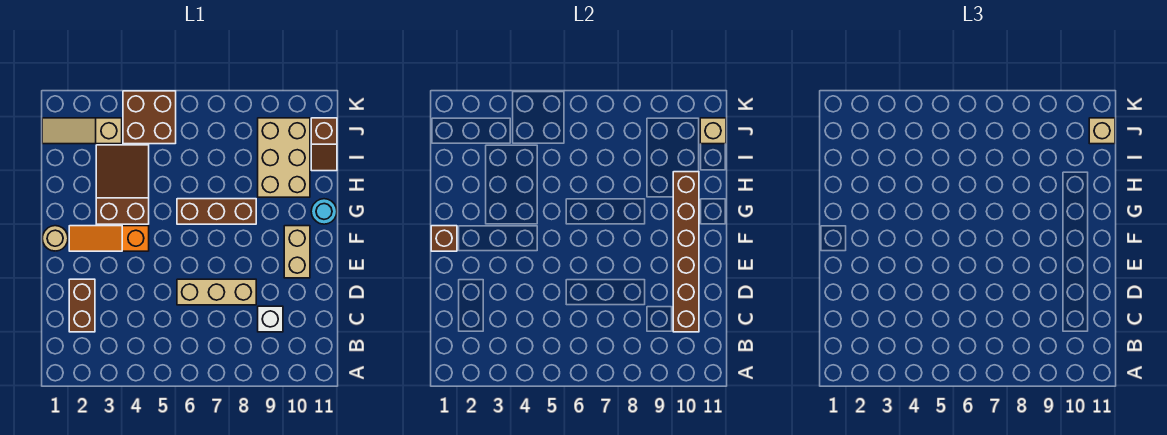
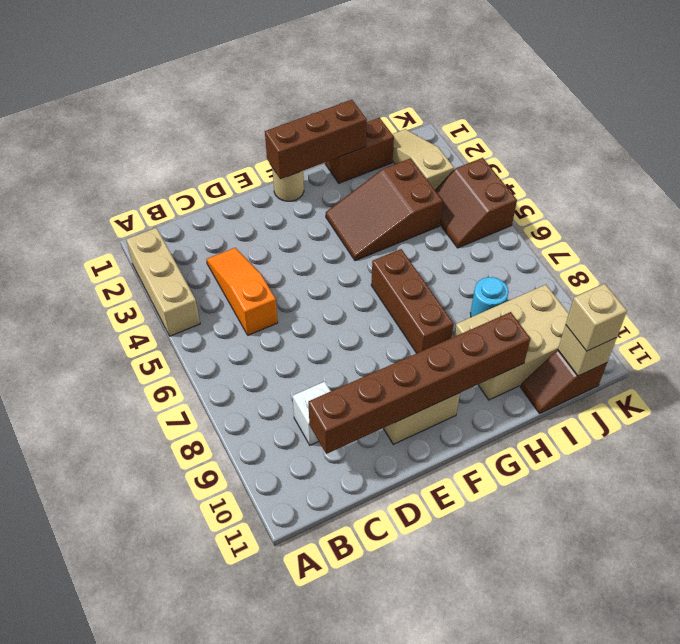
brown 1x2 brick [69,279,95,332] -> brown 1x2 brick moved to [325,118,394,183]
tan 1x3 brick [177,279,256,305] -> tan 1x3 brick moved to [126,228,200,336]
brown 1x1 brick [431,226,457,251] -> brown 1x3 brick [265,100,367,179]
orange 1x3 slope [69,226,149,251] -> orange 1x3 slope moved to [206,248,278,335]
brown 2x3 slope [96,145,149,224] -> brown 2x3 slope turned to [326,158,442,261]
cyan 1x1 round brick [311,199,337,224] -> cyan 1x1 round brick moved to [471,277,509,317]
brown 2x2 brick [123,91,176,144] -> brown 2x2 slope [435,158,517,248]

